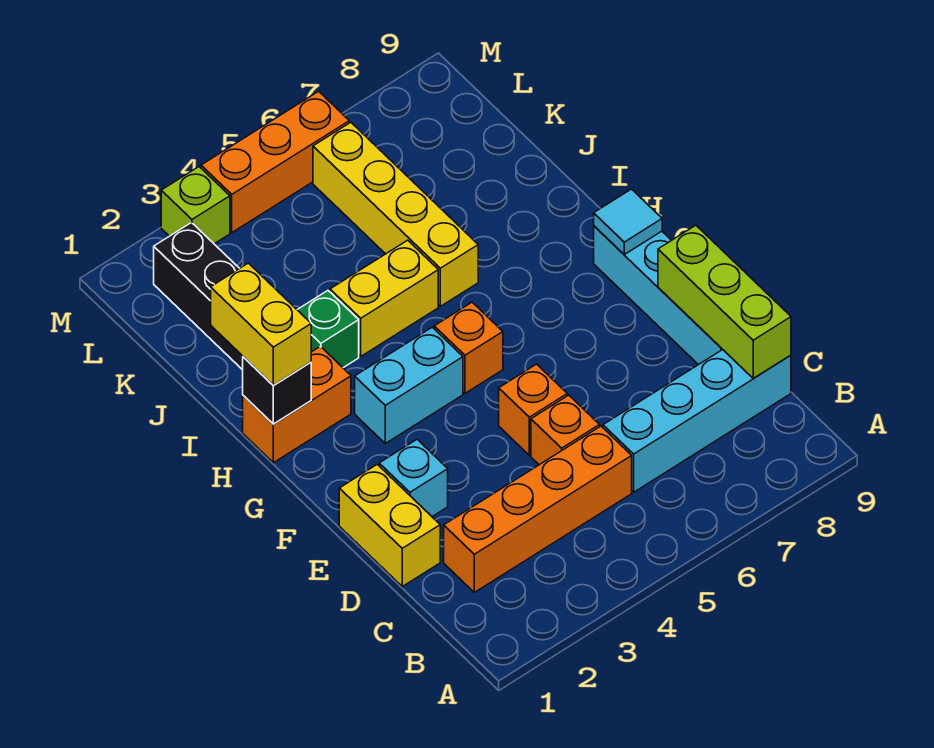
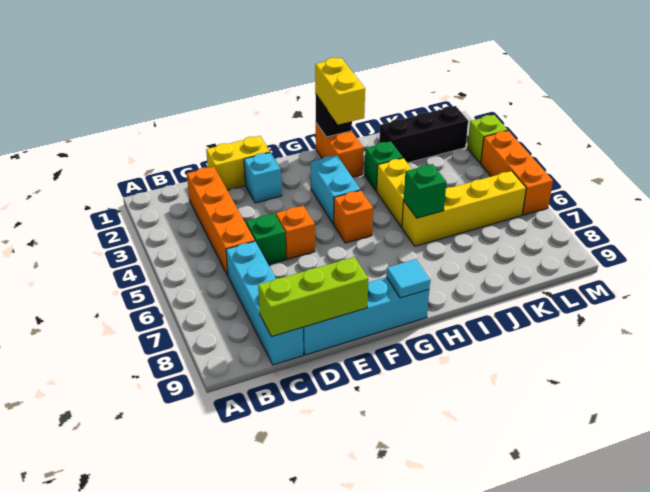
orange 1x1 brick [531,395,600,465] -> green 1x1 brick [246,214,286,265]
yellow 1x2 brick [211,263,311,386] -> yellow 1x2 brick turned to [315,58,365,125]
none -> green 1x1 brick [404,164,446,218]

